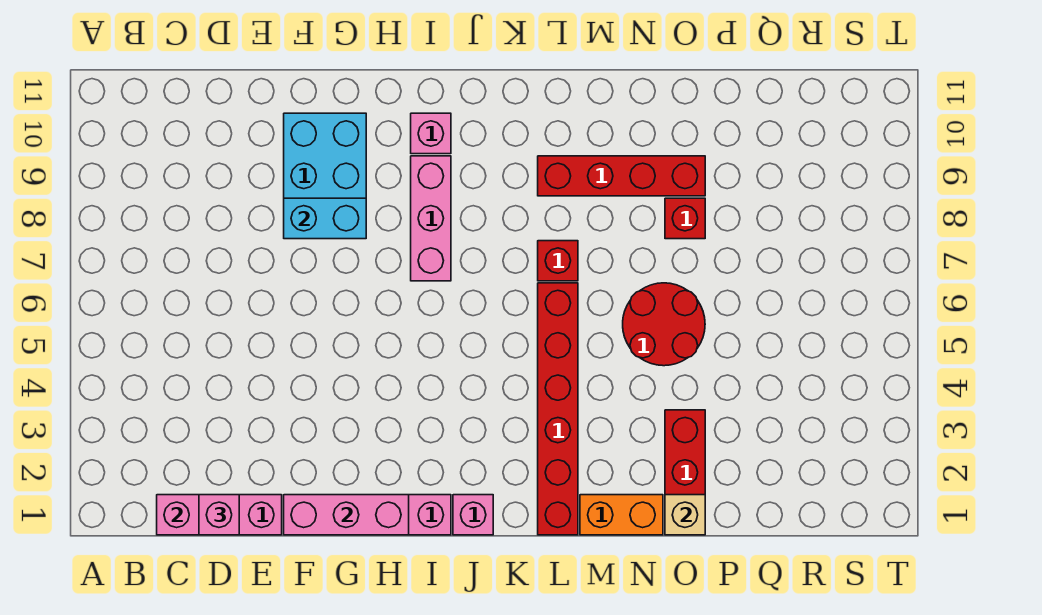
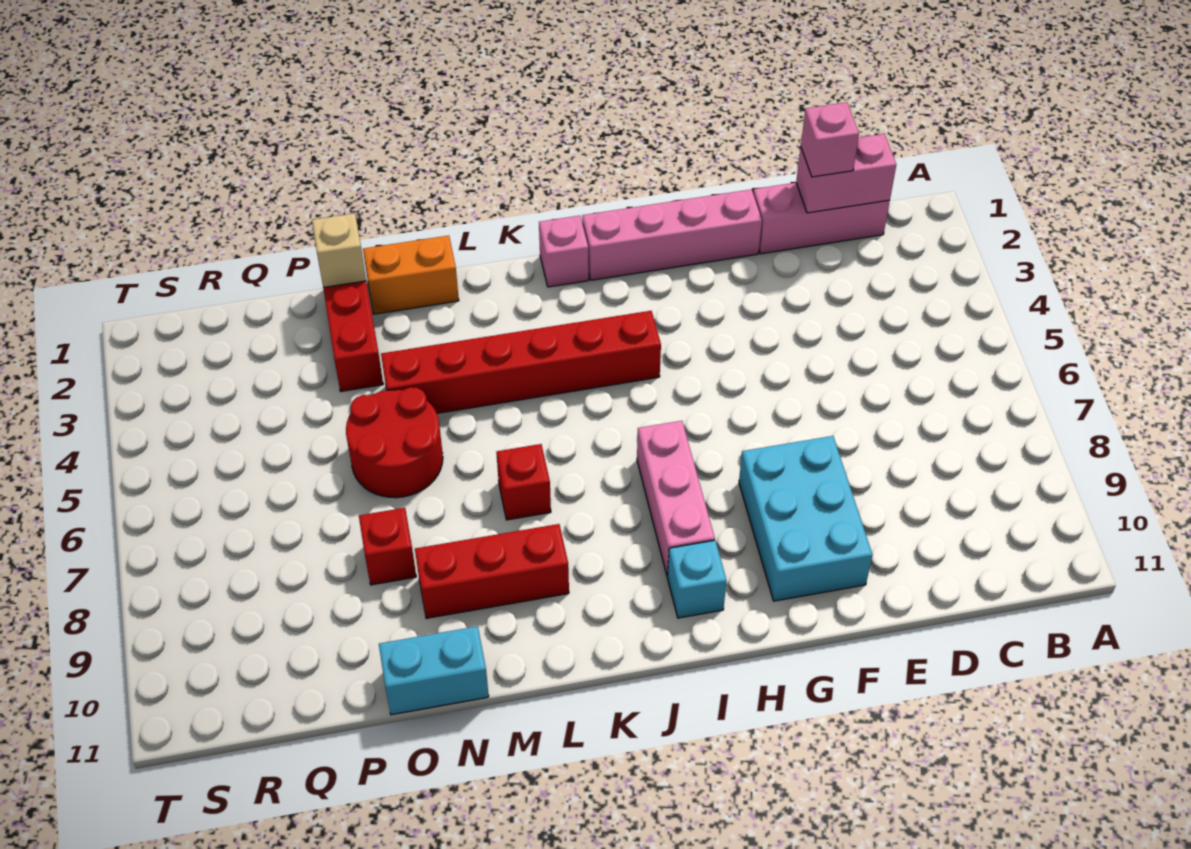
pink 1x3 brick [284,495,409,535] -> none
cyan 1x2 brick [284,198,366,239] -> cyan 1x2 brick moved to [379,626,489,715]
pink 1x1 brick [411,113,451,154] -> cyan 1x1 brick [667,540,727,618]
red 1x6 brick [538,283,578,535] -> red 1x6 brick turned to [381,311,661,413]
red 1x4 brick [538,156,705,196] -> red 1x3 brick [415,524,569,618]

